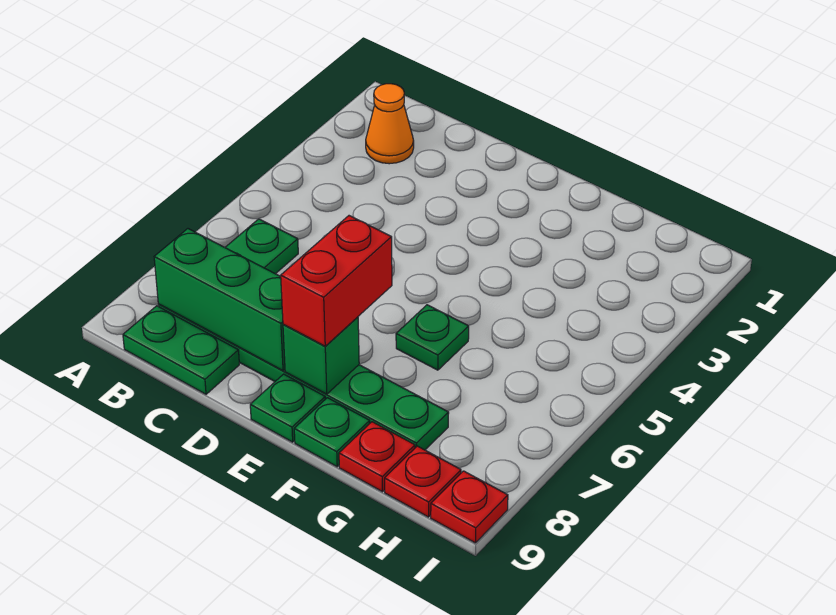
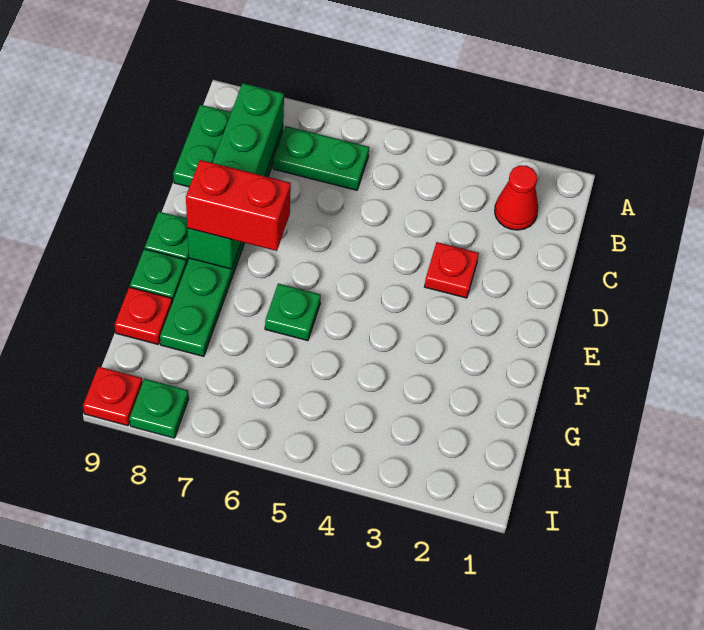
orange 1x1 cone [366,84,414,164] -> red 1x1 cone [495,165,538,230]
red 1x1 plate [385,446,461,517] -> red 1x1 plate moved to [424,242,479,298]
none -> green 1x1 plate [130,379,189,438]

